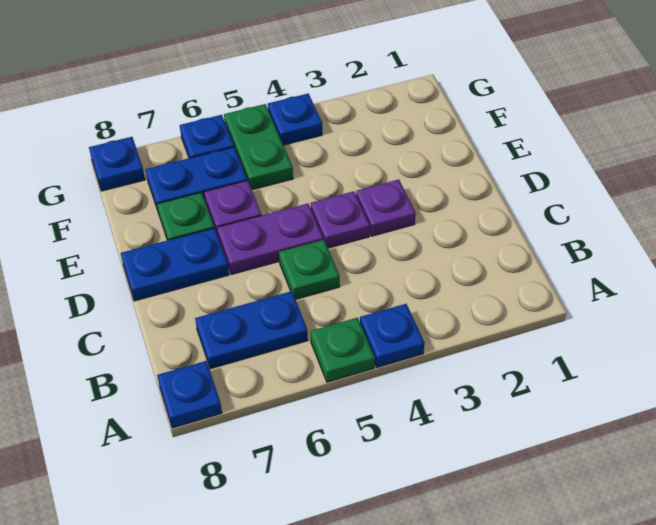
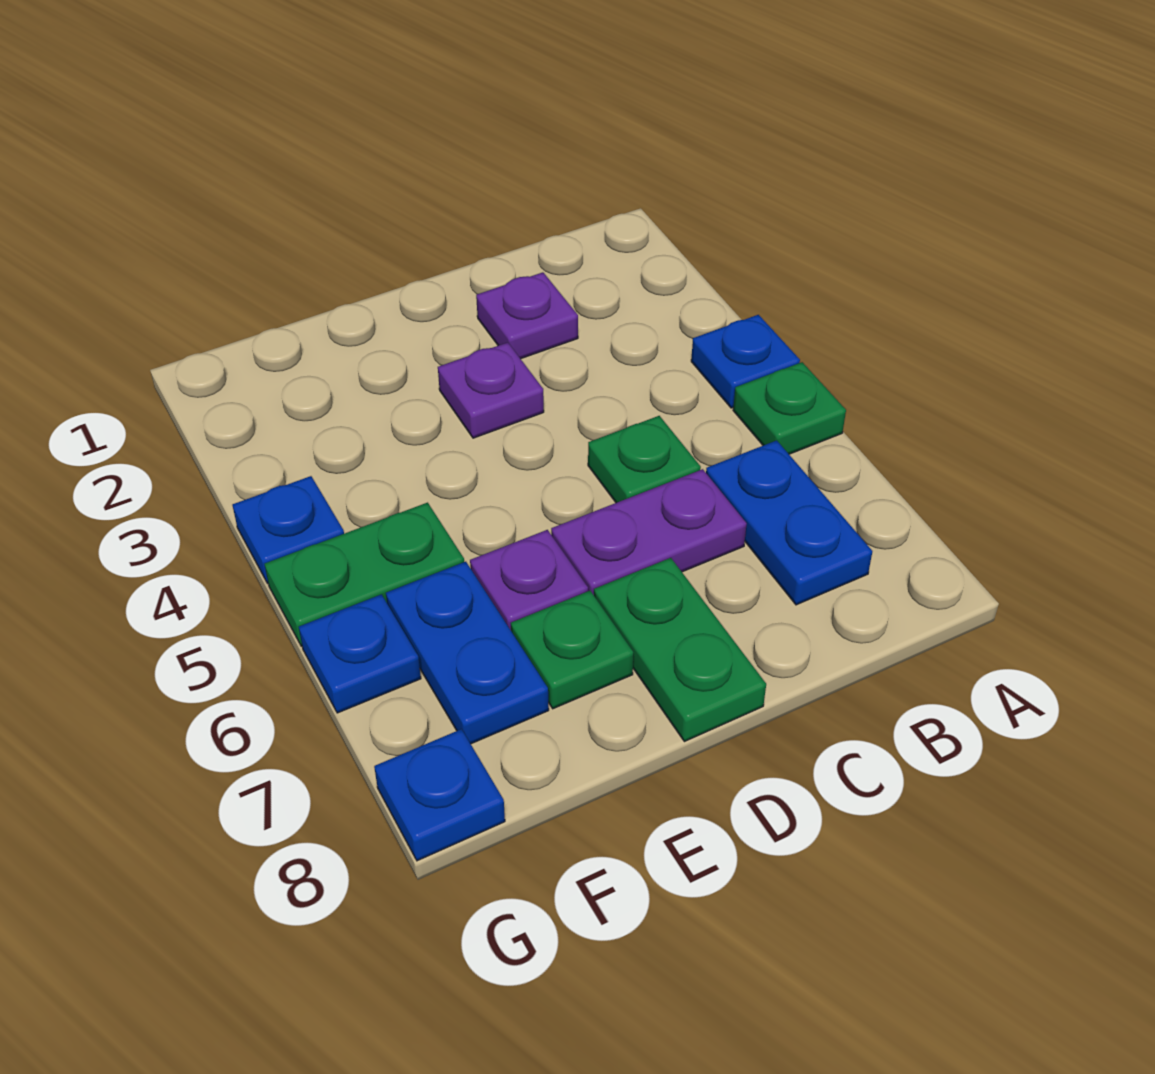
blue 1x1 plate [157,361,222,428] -> none
purple 1x1 plate [311,191,370,248] -> purple 1x1 plate moved to [476,272,578,359]
purple 1x2 plate [217,204,323,274] -> purple 1x2 plate turned to [551,469,747,595]
blue 1x2 plate [121,228,229,301] -> green 1x2 plate [594,558,766,742]

